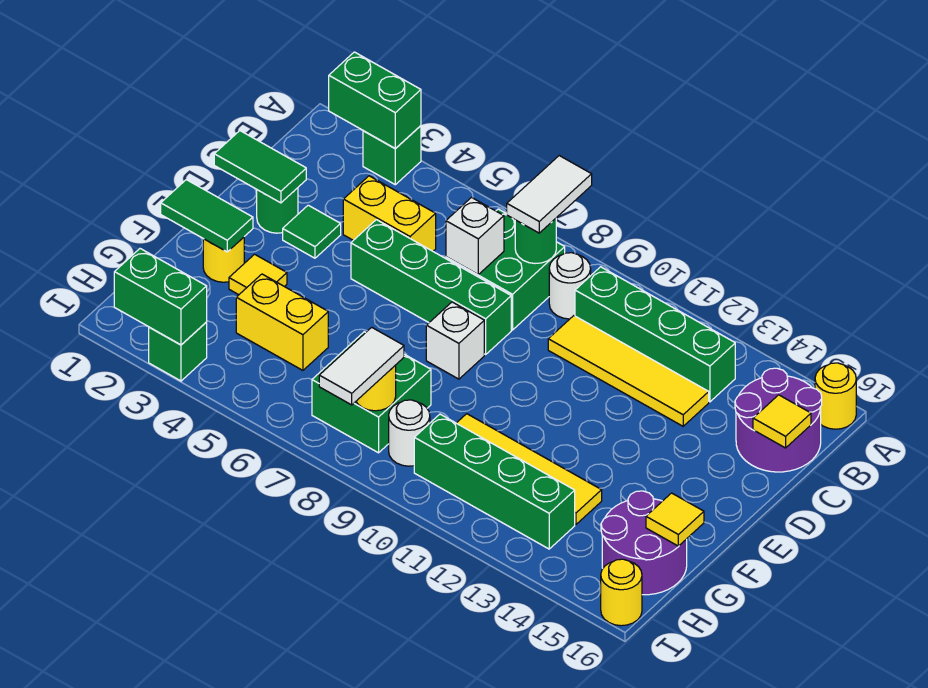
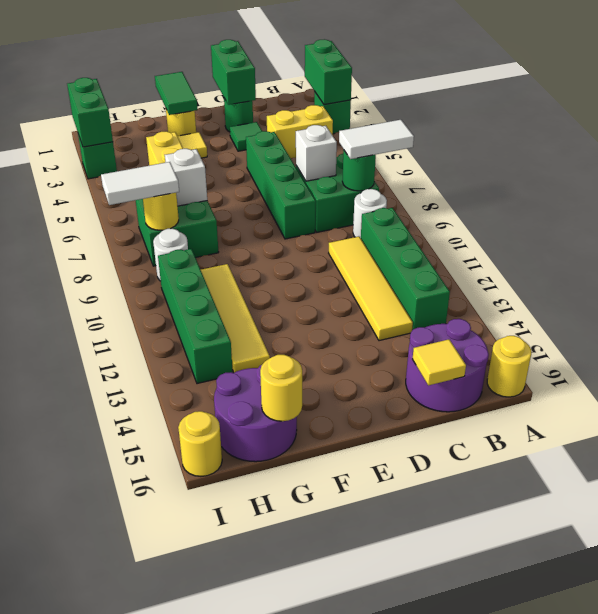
yellow 1x2 brick [343,176,436,251] -> yellow 1x2 brick turned to [267,105,333,158]
green 1x2 tile [214,131,306,203] -> green 1x2 brick [211,40,256,105]
white 1x1 brick [426,302,484,379] -> white 1x1 brick moved to [165,149,207,206]
yellow 1x1 tile [646,493,704,546] -> yellow 1x1 round brick [260,355,302,421]

